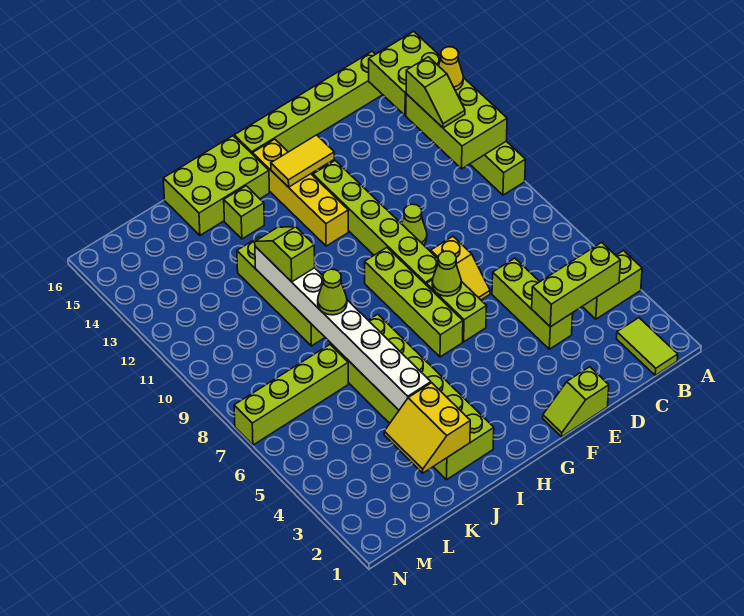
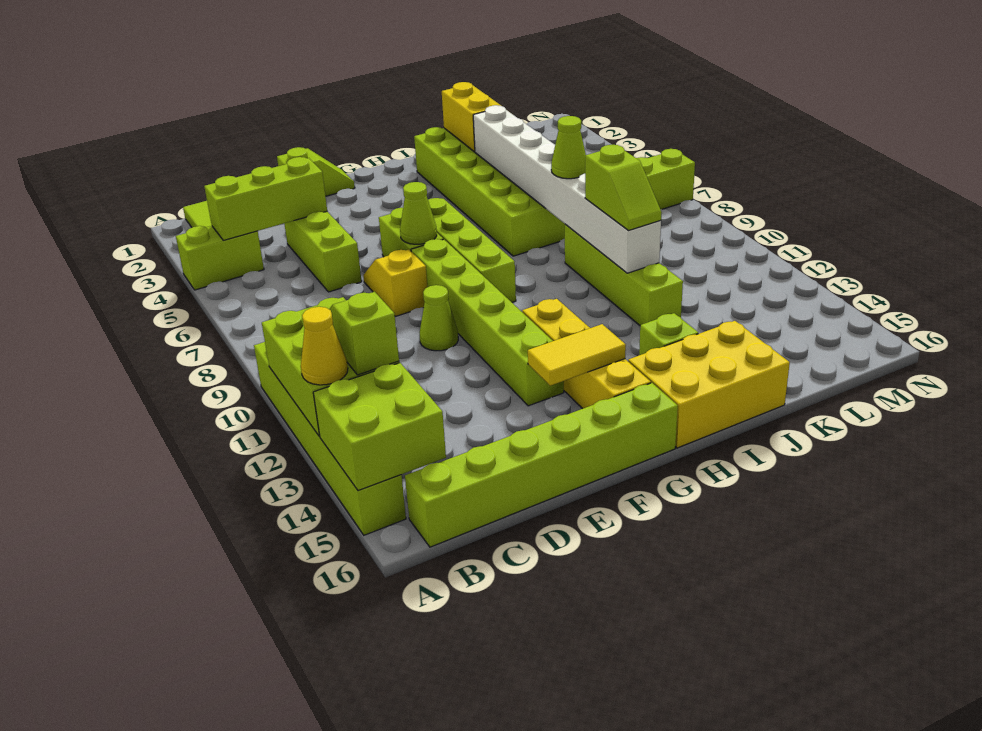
lime 2x3 brick [163,136,270,235] -> yellow 2x3 brick [628,321,790,448]

